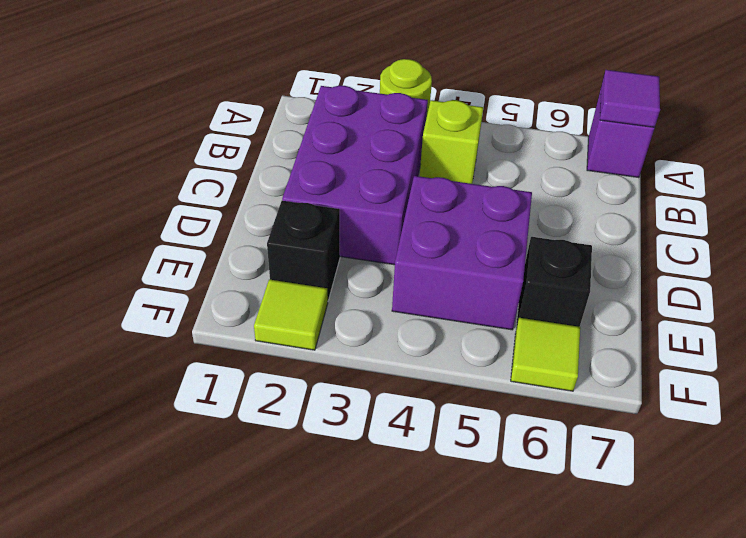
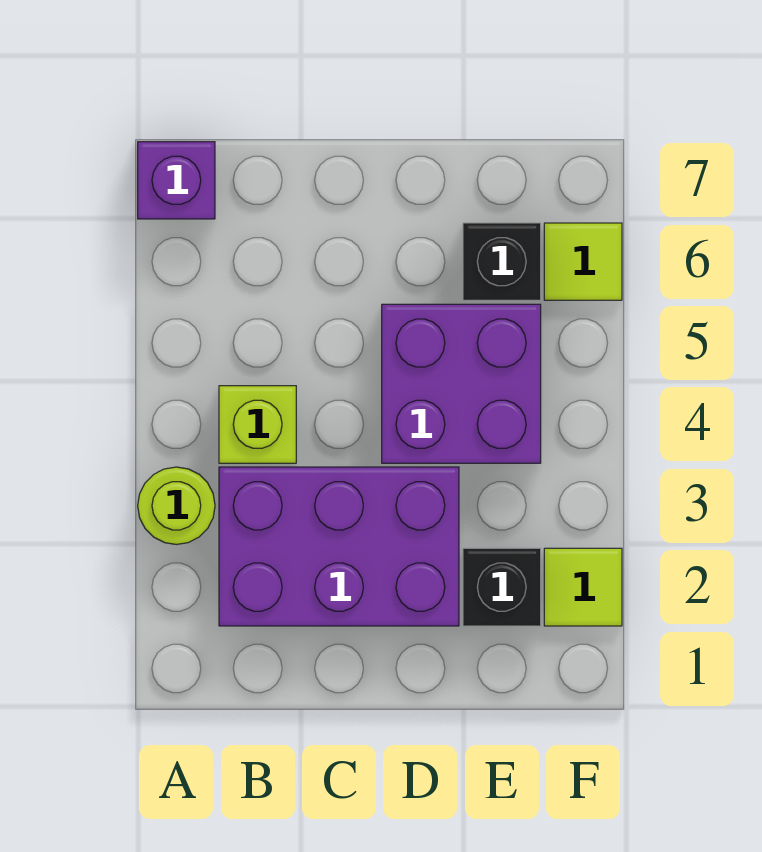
purple 1x1 tile [600,70,660,127] -> none

